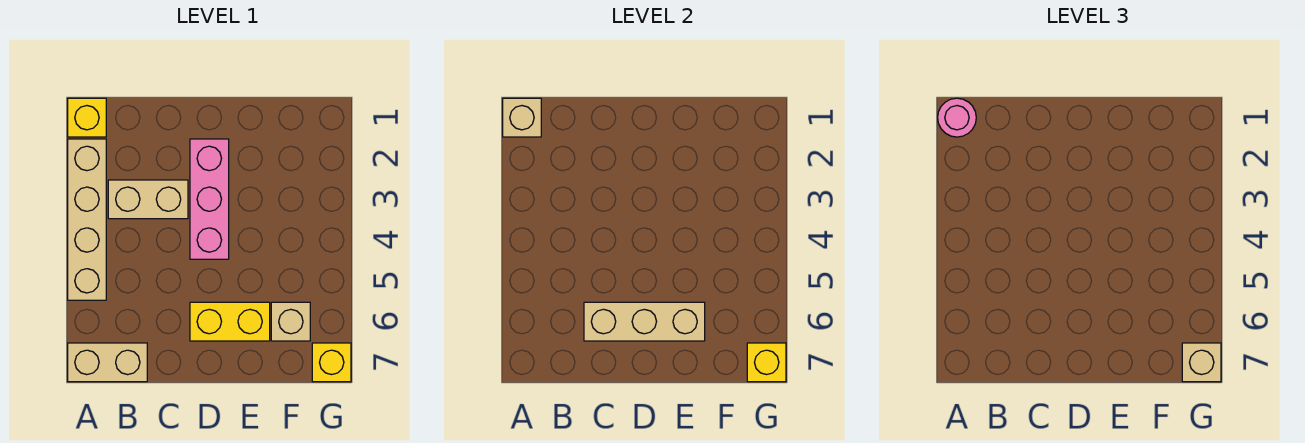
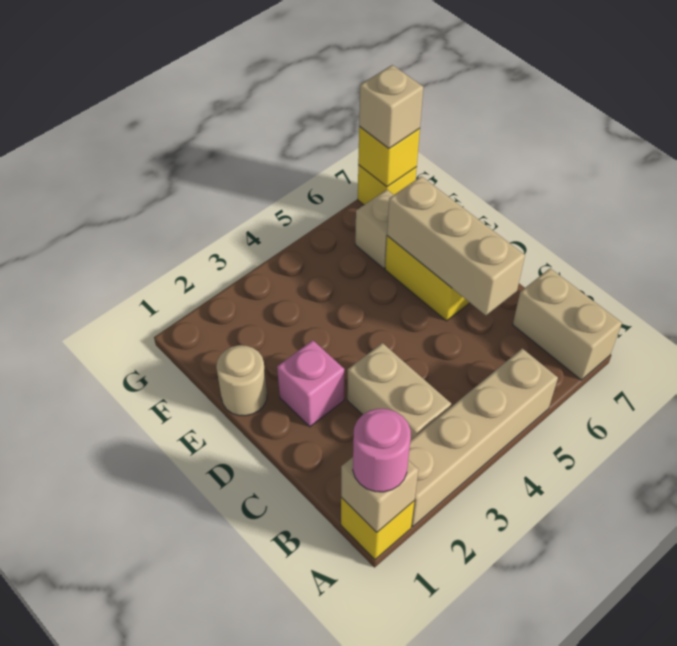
pink 1x3 brick [190,139,229,259] -> pink 1x1 brick [277,340,344,427]
none -> tan 1x1 round brick [216,345,267,416]

